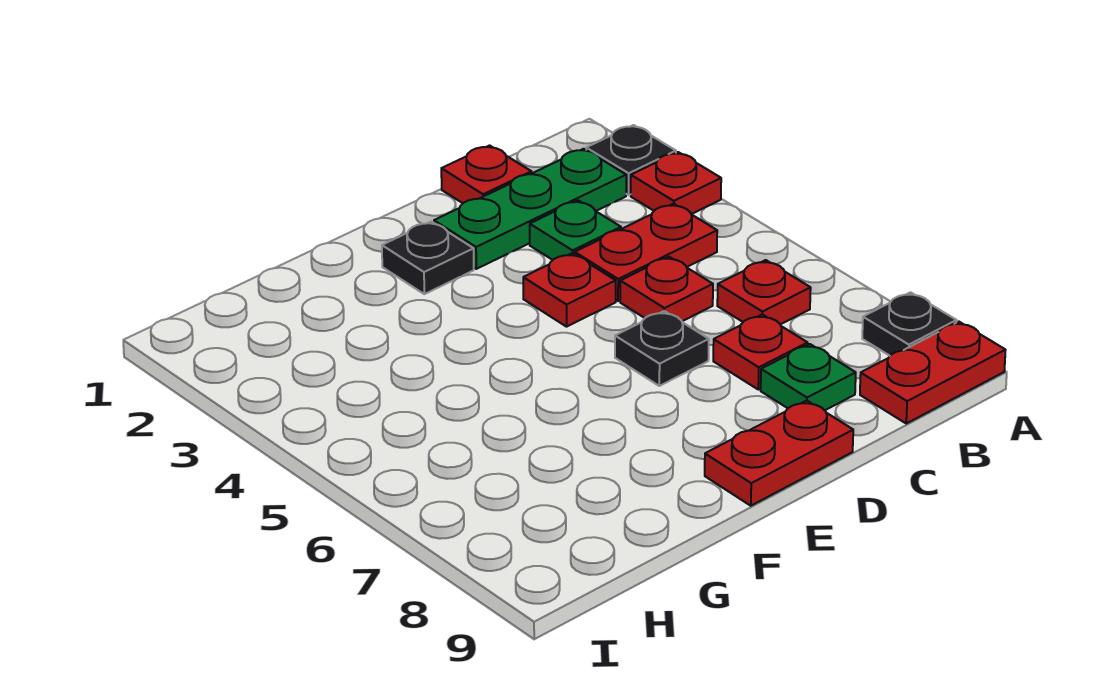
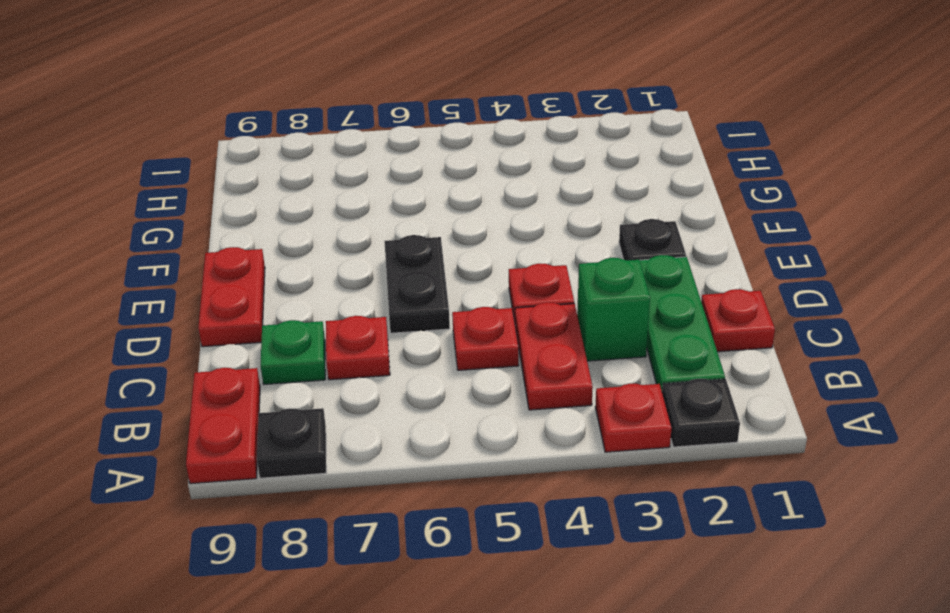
red 1x1 plate [717,260,811,324] -> none
green 1x1 plate [530,200,621,260] -> green 1x1 brick [577,258,650,361]
black 1x1 plate [615,311,709,386] -> black 1x2 plate [384,235,450,333]

